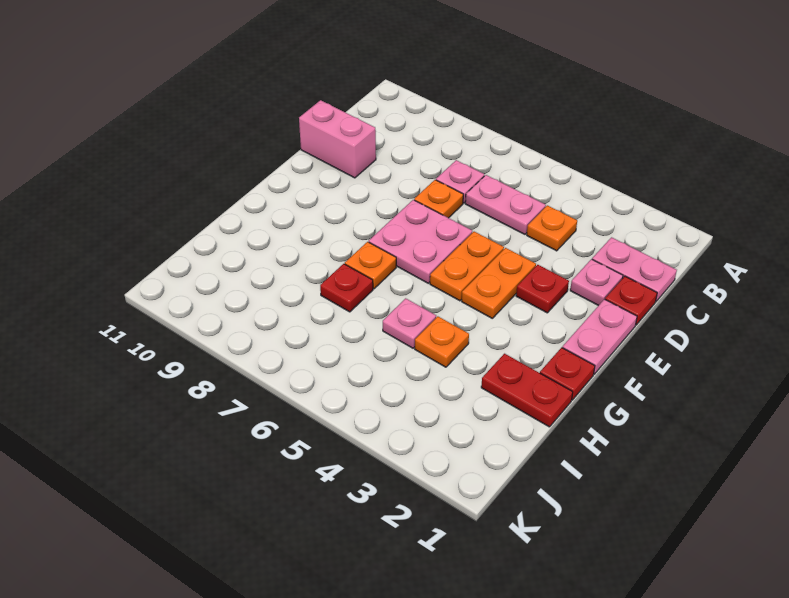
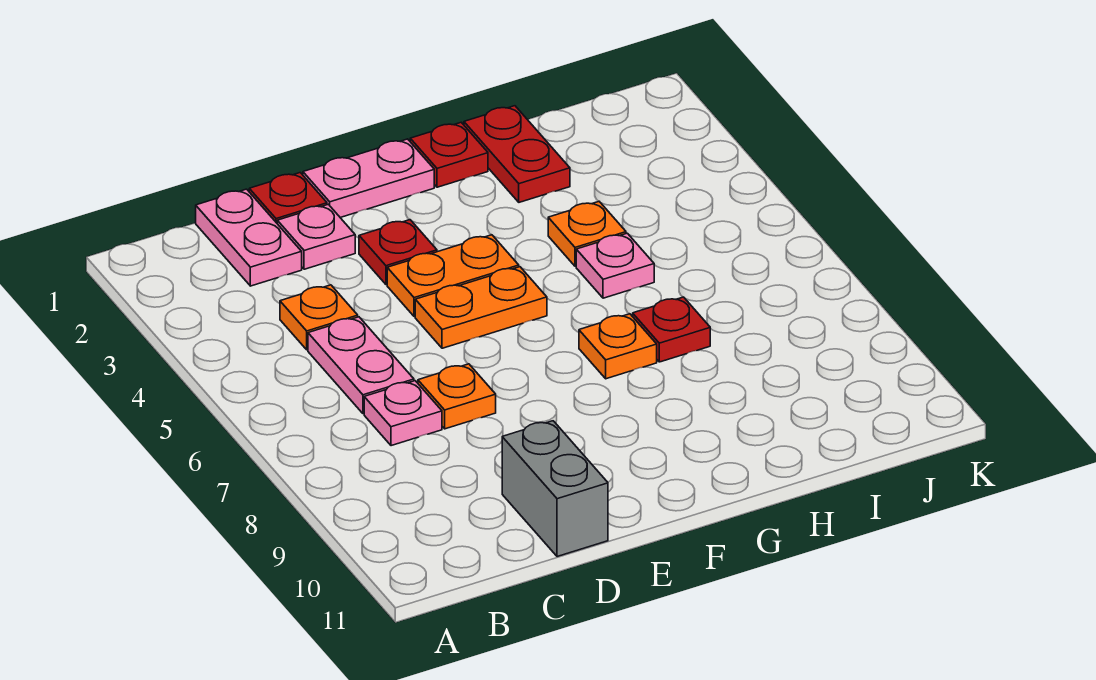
pink 1x2 brick [299,100,376,178] -> grey 1x2 brick [502,421,608,557]
pink 2x2 plate [369,200,472,283] -> none

